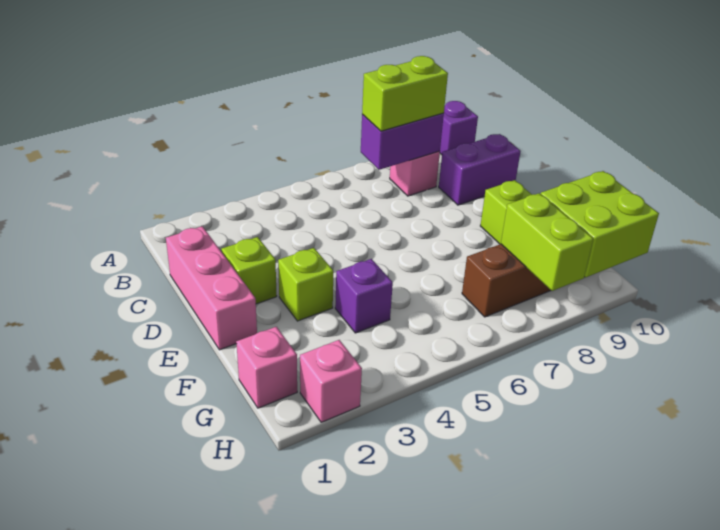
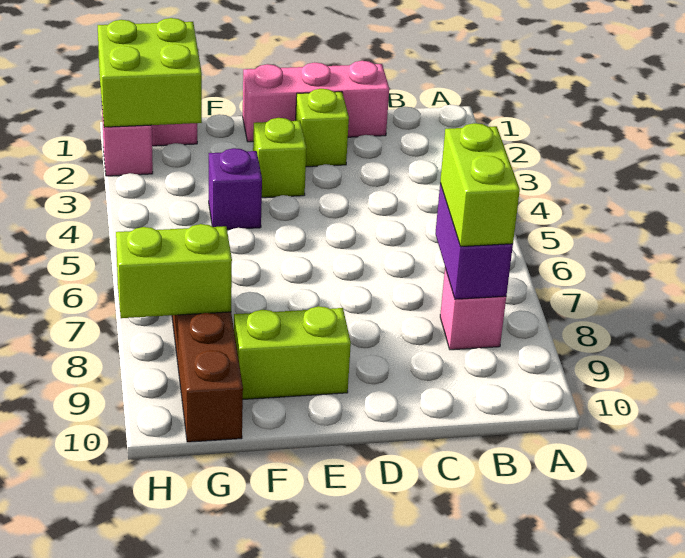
purple 1x1 brick [440,101,478,155] -> none
purple 1x2 brick [439,134,521,205] -> none
lime 2x2 brick [541,171,659,277] -> lime 2x2 brick moved to [98,18,202,127]

